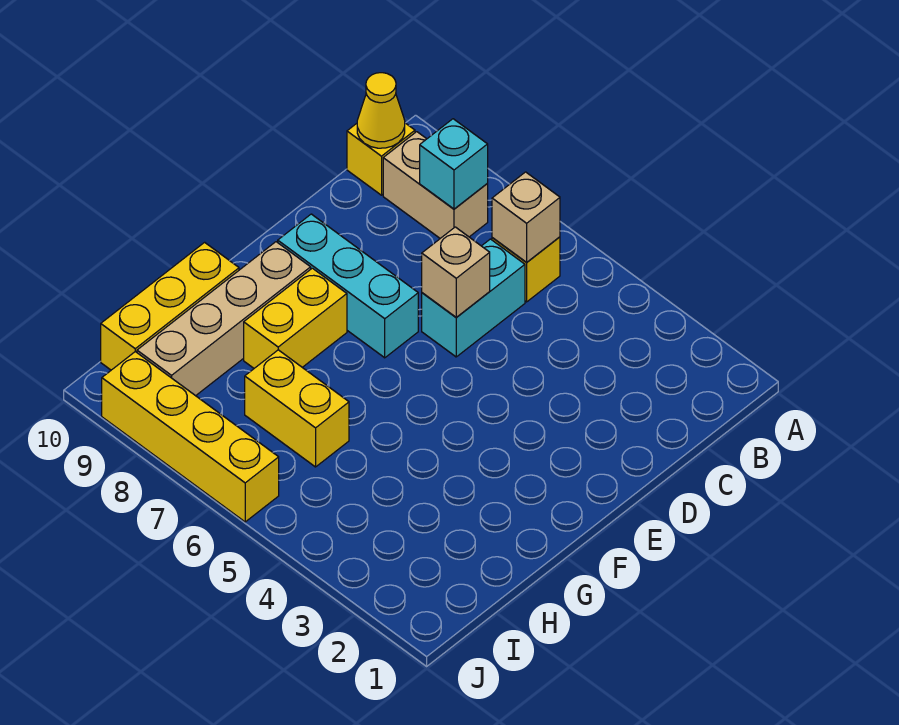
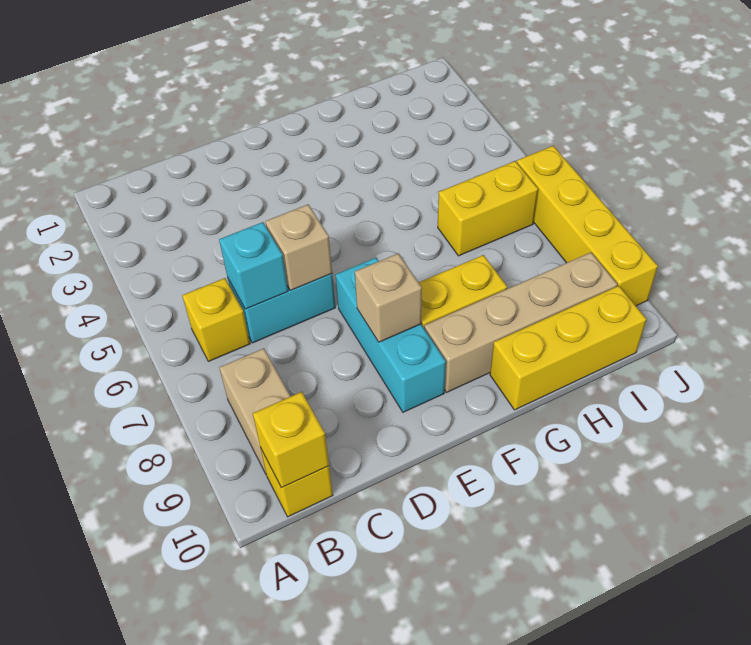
tan 1x1 brick [492,172,560,262] -> tan 1x1 brick moved to [355,254,422,342]
cyan 1x1 brick [420,119,488,209] -> cyan 1x1 brick moved to [219,222,288,309]
yellow 1x1 cone [357,73,405,148] -> yellow 1x1 brick [253,392,329,488]
yellow 1x2 brick [245,350,349,467] -> yellow 1x2 brick turned to [438,161,538,256]

